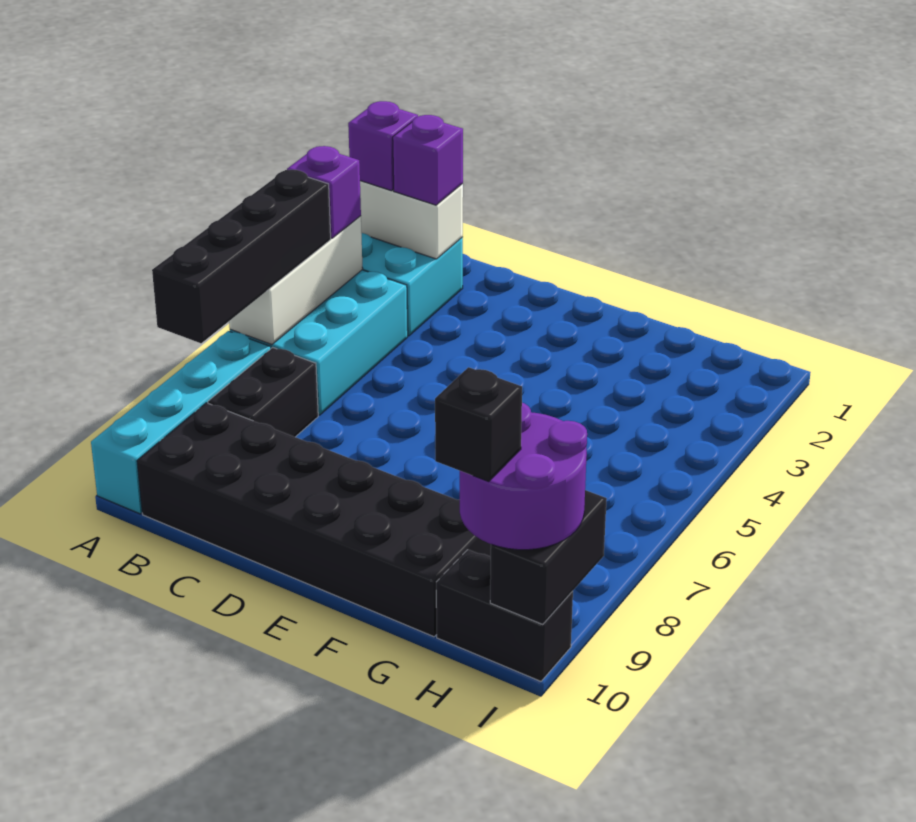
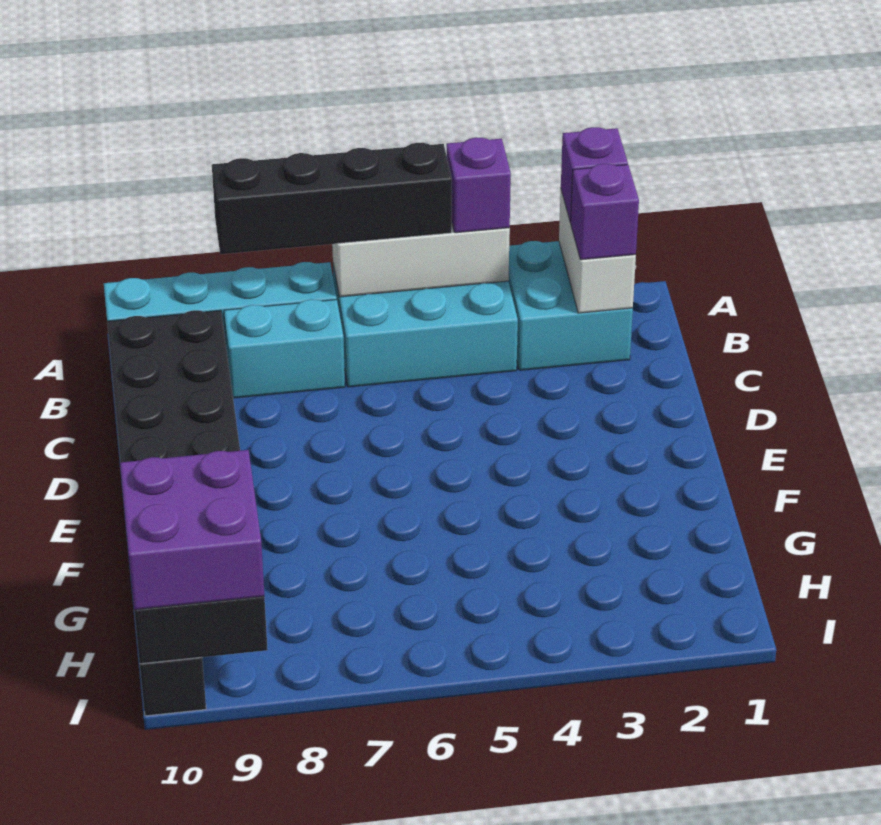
black 1x2 brick [208,347,318,437] -> cyan 1x2 brick [224,299,345,398]
purple 2x2 round brick [460,403,587,550] -> purple 2x2 brick [120,450,264,610]
black 1x1 brick [435,367,522,481] -> none

